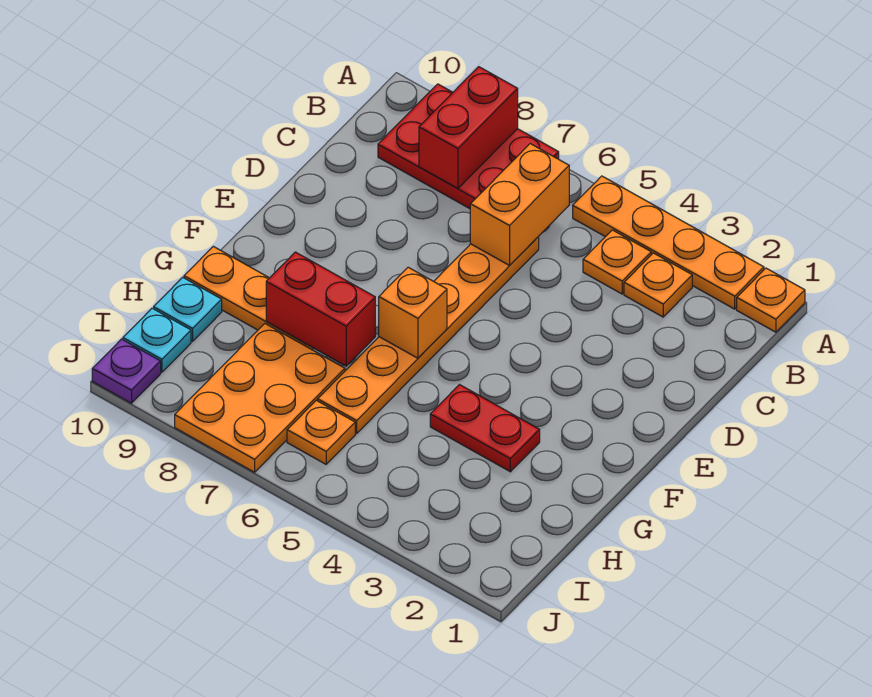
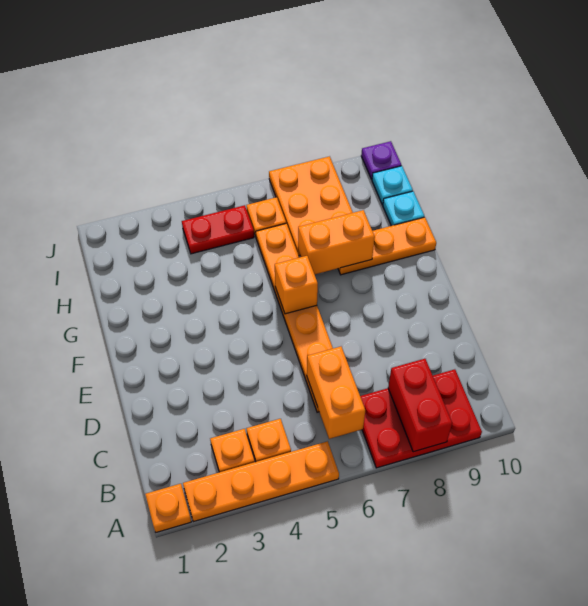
red 1x2 plate [430,385,540,472] -> red 1x2 plate moved to [182,205,254,254]
red 1x2 brick [266,252,375,366] -> orange 1x2 brick [298,210,375,274]

